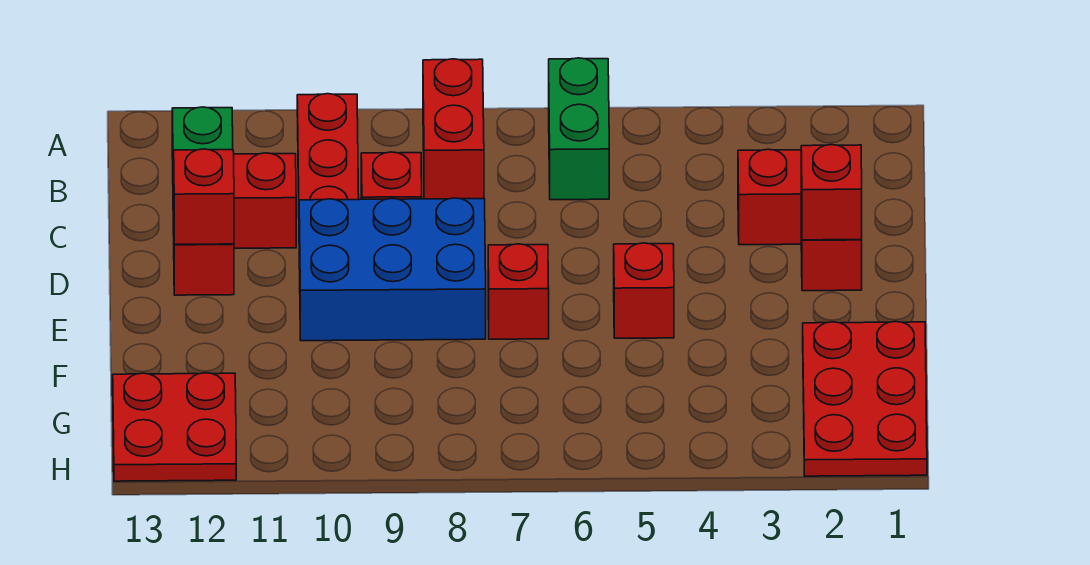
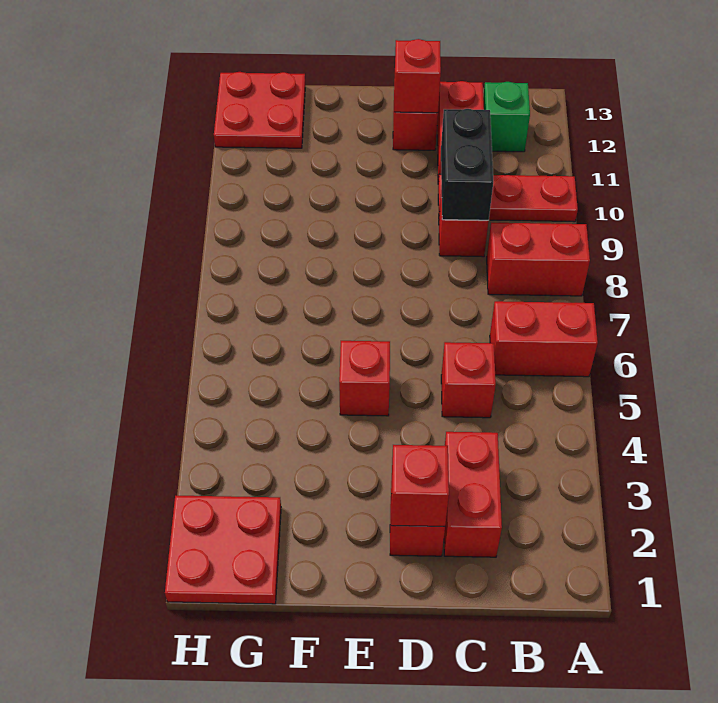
green 1x2 brick [549,58,609,200] -> red 1x2 brick [490,301,598,377]
none -> black 1x2 brick [441,109,493,220]
blue 2x3 brick [299,198,486,341] -> none
red 1x1 brick [488,244,549,339] -> red 1x1 brick moved to [441,342,496,418]
red 2x3 plate [803,321,927,476] -> red 2x2 plate [165,496,281,604]

